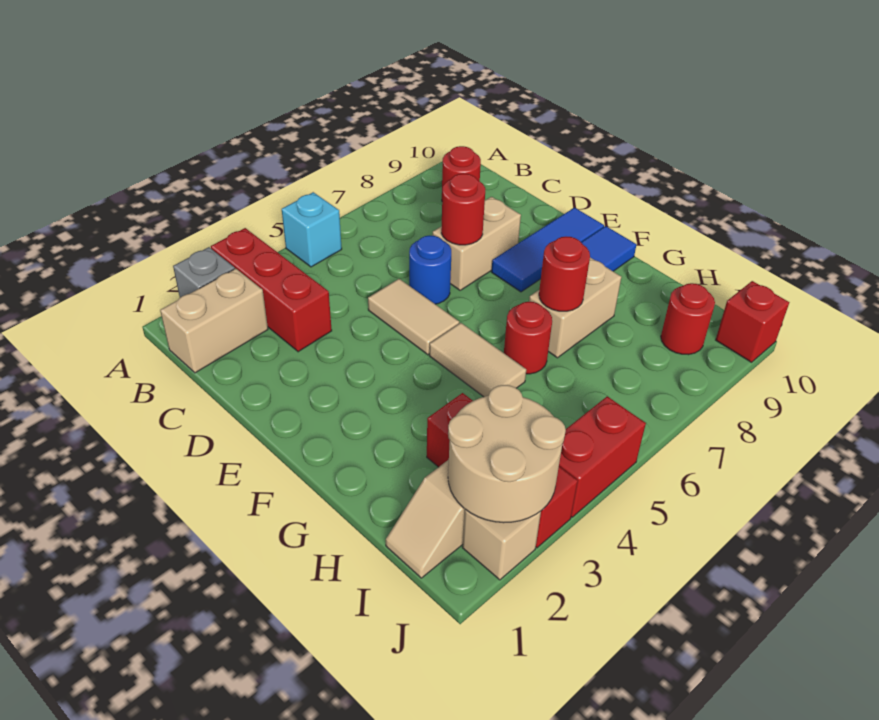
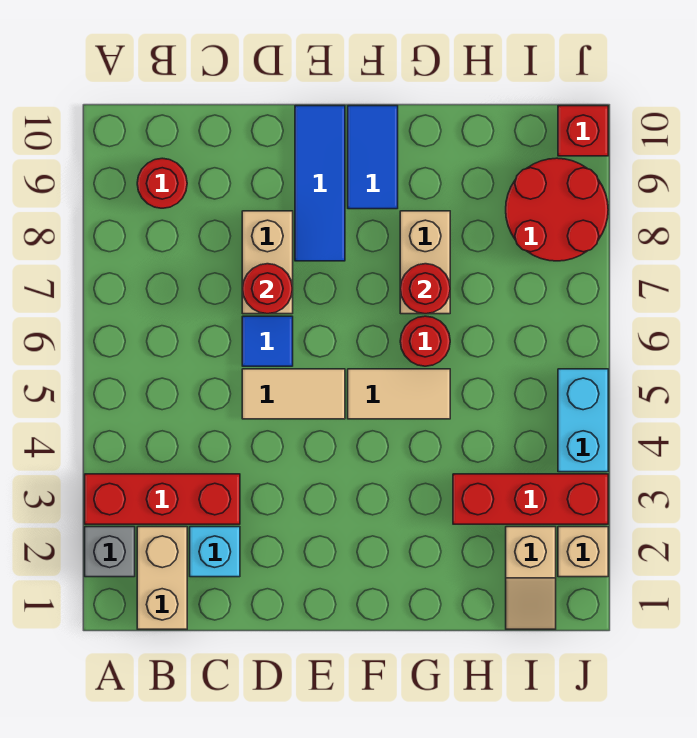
cyan 1x1 brick [282,192,342,267] -> cyan 1x1 brick moved to [190,527,240,577]
blue 1x1 round brick [409,235,451,304] -> blue 1x1 tile [242,316,293,366]
tan 2x2 round brick [448,385,566,523] -> none
red 1x1 round brick [661,283,715,355] -> red 2x2 round brick [506,158,608,261]
red 1x2 brick [559,396,646,517] -> cyan 1x2 brick [558,369,608,472]

